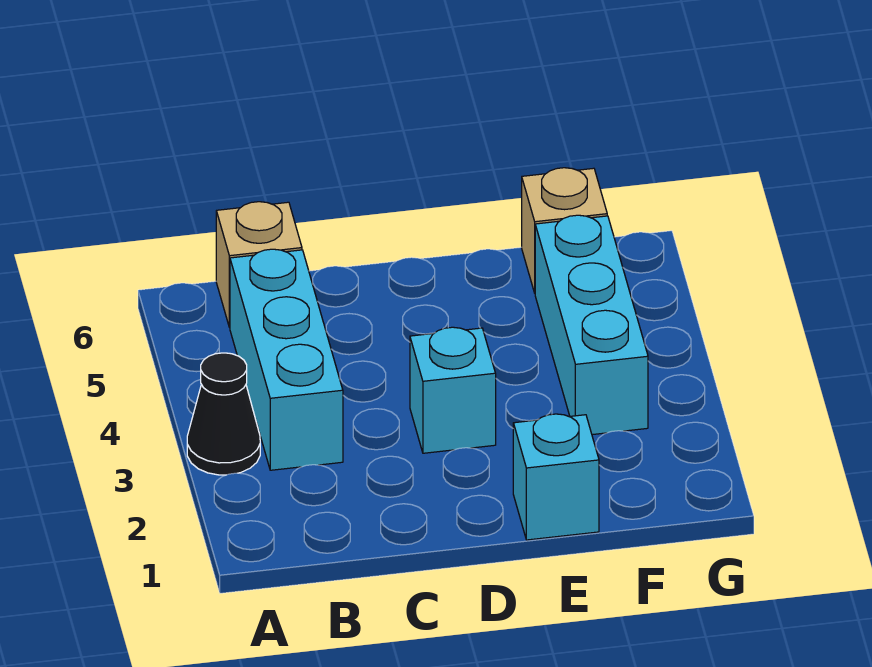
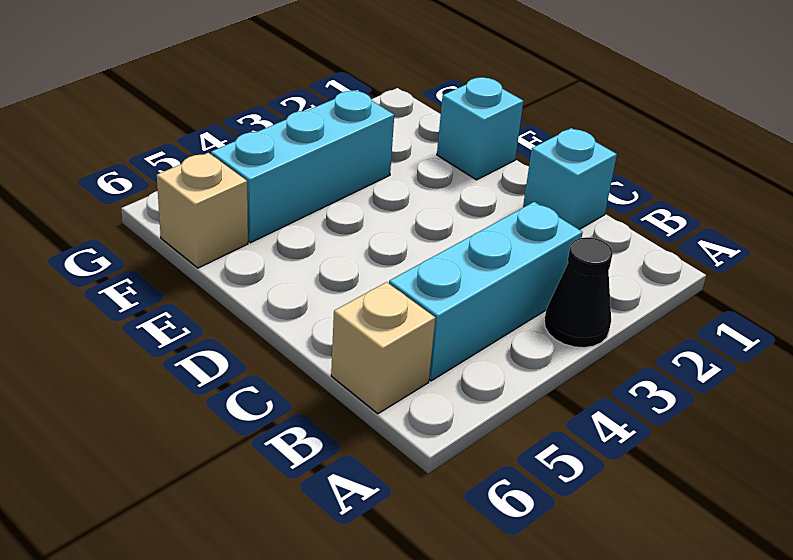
cyan 1x1 brick [410,327,496,453] -> cyan 1x1 brick moved to [523,128,617,229]

